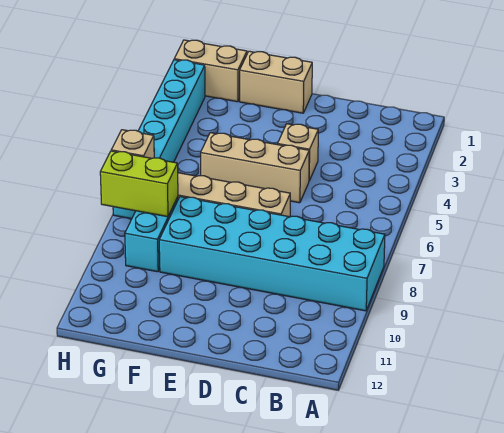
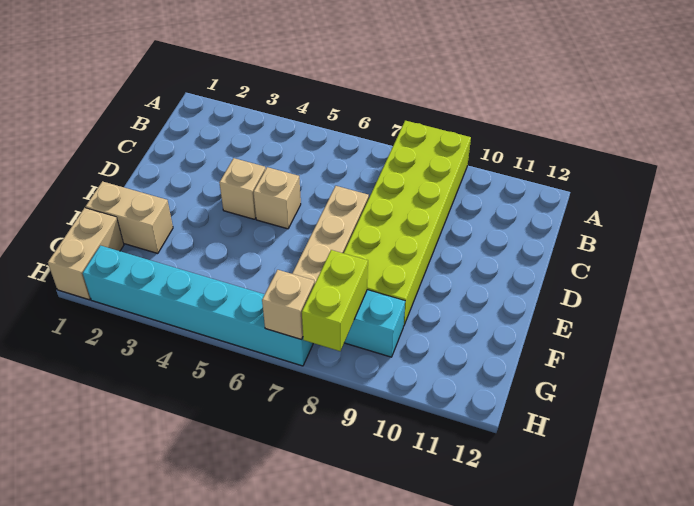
cyan 2x6 brick [159,197,385,311] -> lime 2x6 brick [344,121,471,326]
tan 1x3 brick [201,133,309,203] -> tan 1x1 brick [254,167,301,229]
tan 1x2 brick [240,51,312,113] -> tan 1x2 brick turned to [86,181,173,254]

